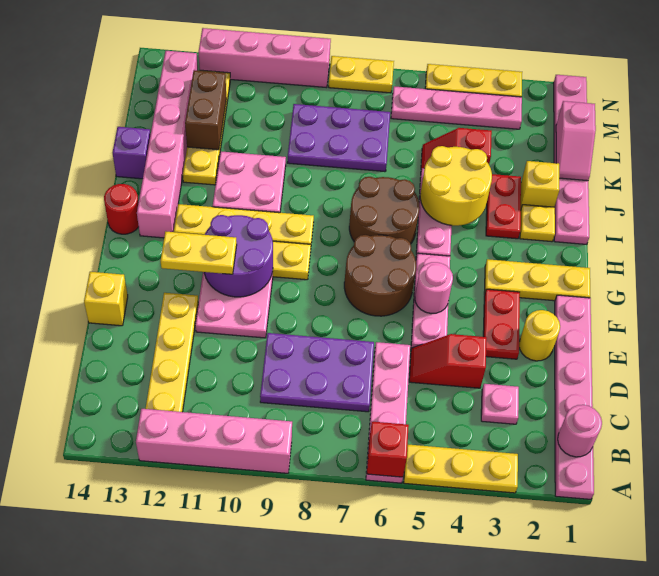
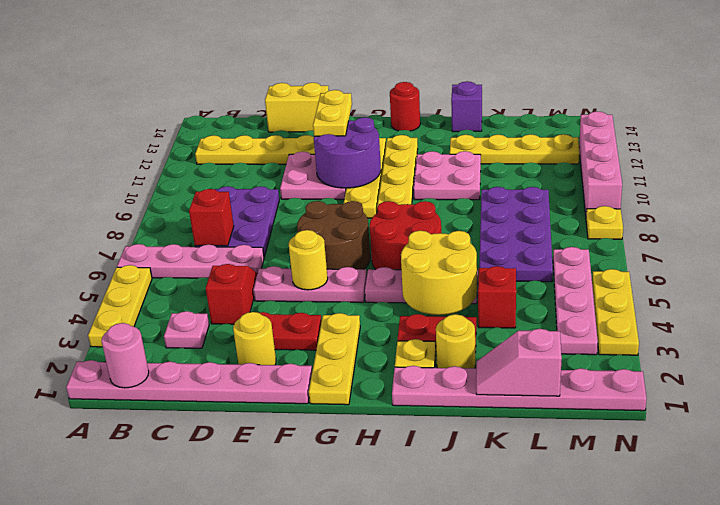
red 1x1 brick [367,422,409,477] -> red 1x1 brick moved to [189,189,234,246]
pink 1x4 brick [136,409,292,473] -> none
yellow 1x1 brick [84,272,128,326] -> yellow 1x2 brick [265,83,329,132]
pink 1x1 round brick [415,262,453,314] -> yellow 1x1 round brick [289,230,328,290]
brown 2x2 round brick [349,177,420,244] -> red 2x2 round brick [370,201,441,270]
pink 1x6 brick [137,51,198,238] -> none
yellow 1x1 brick [521,161,559,207] -> yellow 1x1 round brick [436,314,475,368]
purple 2x3 plate [287,104,390,172] -> purple 2x4 plate [479,187,553,282]
brown 1x2 brick [185,70,226,150] -> none
yellow 1x2 plate [329,56,394,93] -> yellow 1x1 plate [586,206,623,239]

